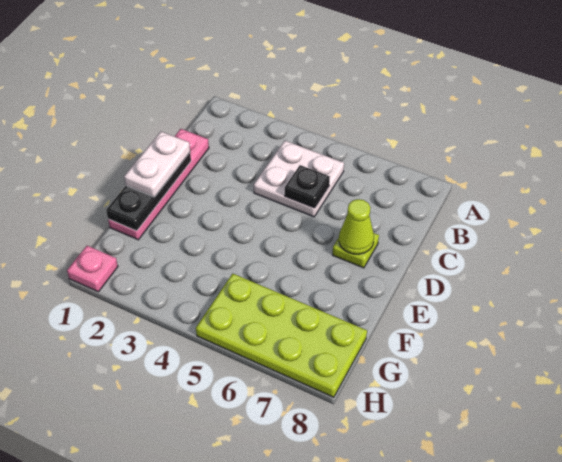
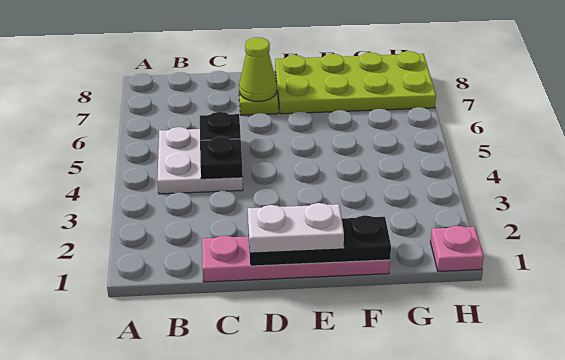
none -> black 1x1 plate [200,137,243,179]
lime 2x4 plate [196,274,367,397] -> lime 2x4 plate turned to [275,51,436,114]

